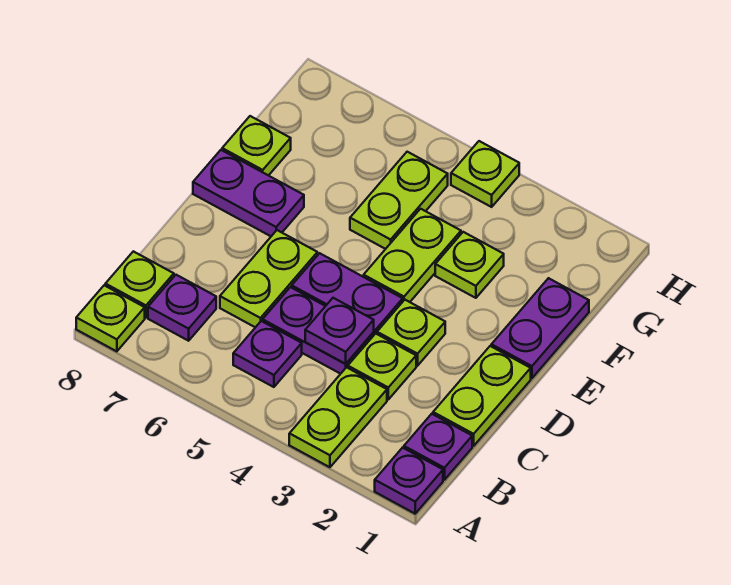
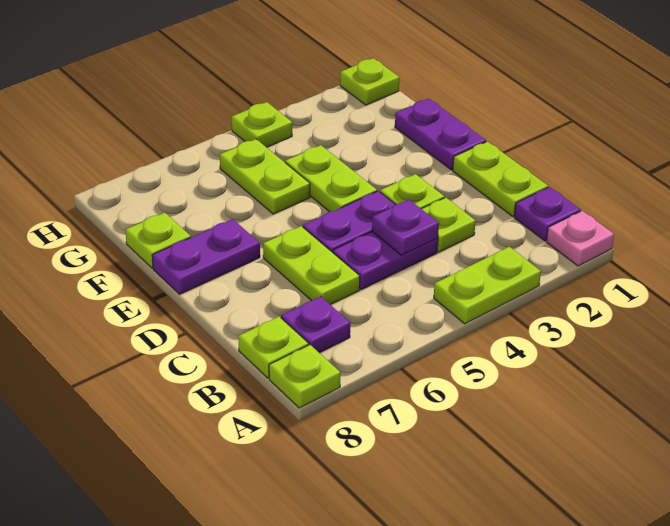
purple 1x1 plate [375,448,443,514] -> pink 1x1 plate [546,211,614,266]
lime 1x2 plate [289,367,387,467] -> lime 1x2 plate turned to [434,247,541,324]
purple 1x1 plate [233,321,302,387] -> none
lime 1x1 plate [435,232,504,298] -> lime 1x1 plate moved to [340,58,399,105]

